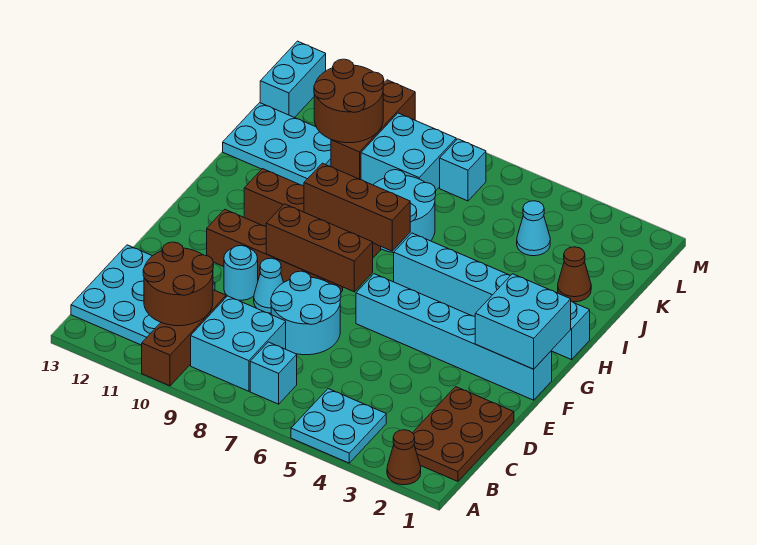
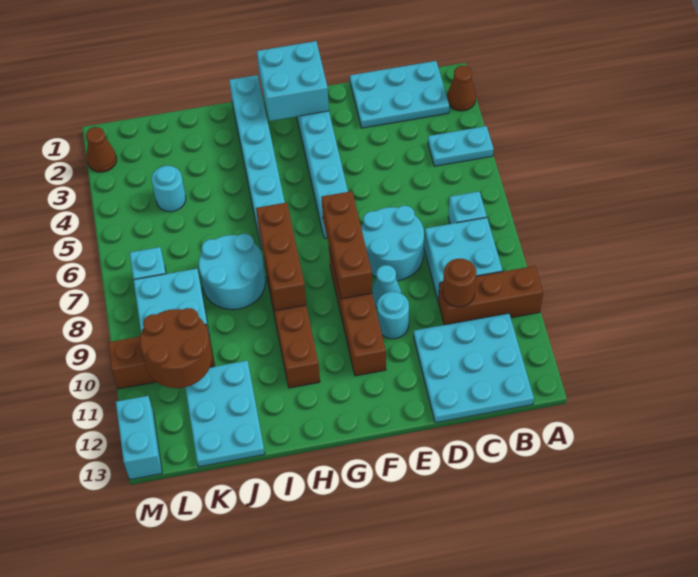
cyan 2x2 plate [291,389,386,463] -> cyan 1x2 plate [428,126,494,166]
brown 2x3 plate [413,387,514,481] -> cyan 2x3 plate [350,61,449,128]
brown 2x2 round brick [143,242,213,326] -> brown 1x1 round brick [443,259,476,307]
brown 1x1 cone [558,247,591,302] -> brown 1x1 cone moved to [86,127,117,172]
cyan 1x1 cone [517,201,550,256] -> cyan 1x1 round brick [152,166,186,212]
cyan 1x2 brick [260,41,326,118] -> cyan 1x2 brick turned to [116,396,162,480]

